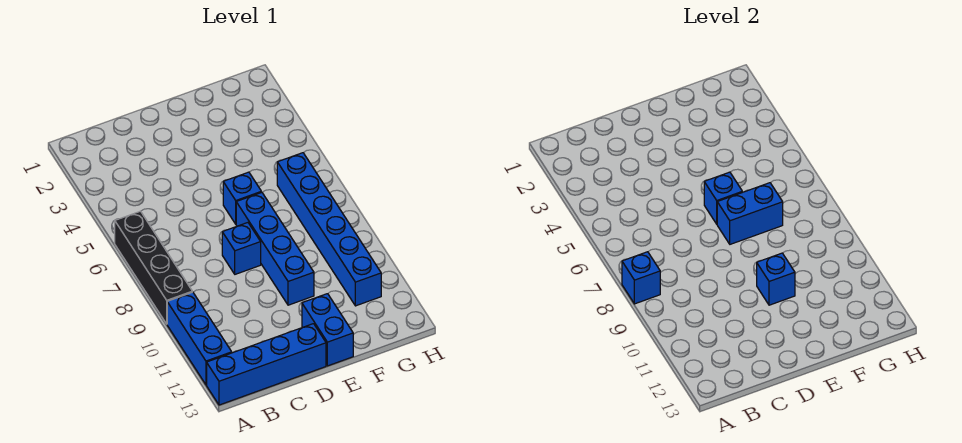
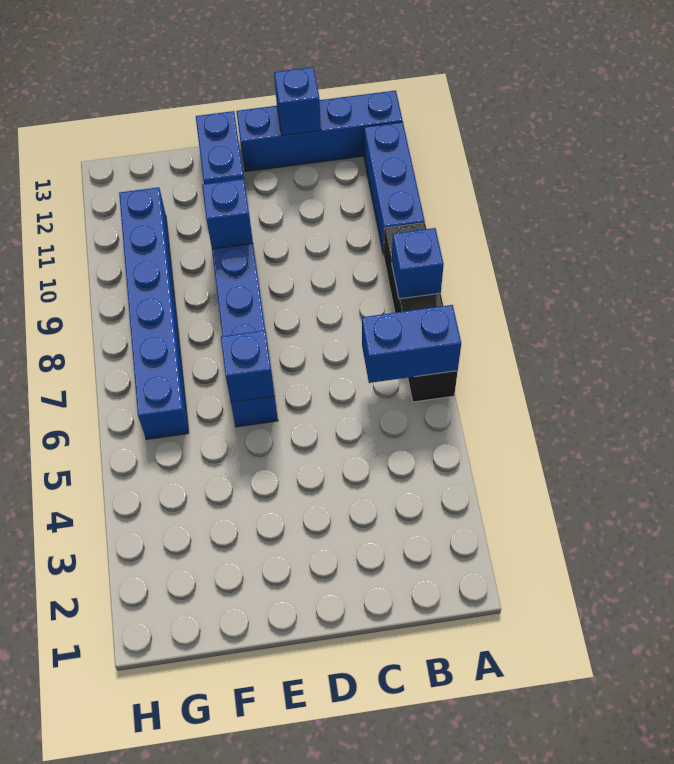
blue 1x1 brick [222,223,261,274] -> blue 1x1 brick moved to [274,67,321,136]
blue 1x2 brick [717,183,783,244] -> blue 1x2 brick moved to [362,305,461,383]

